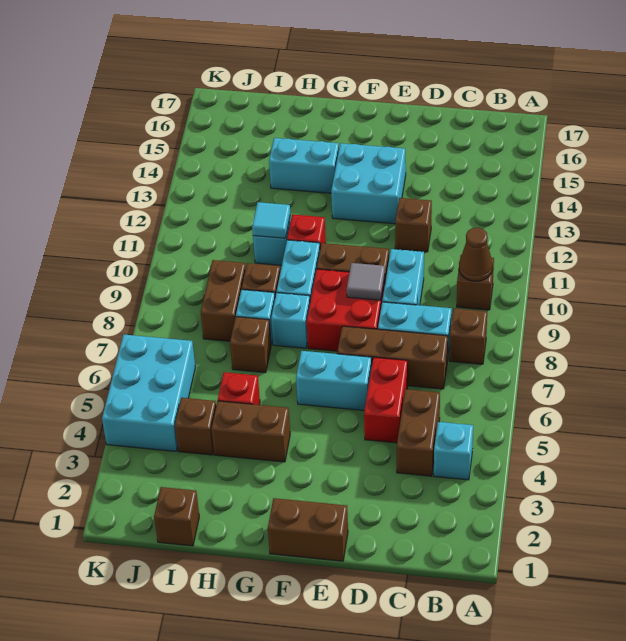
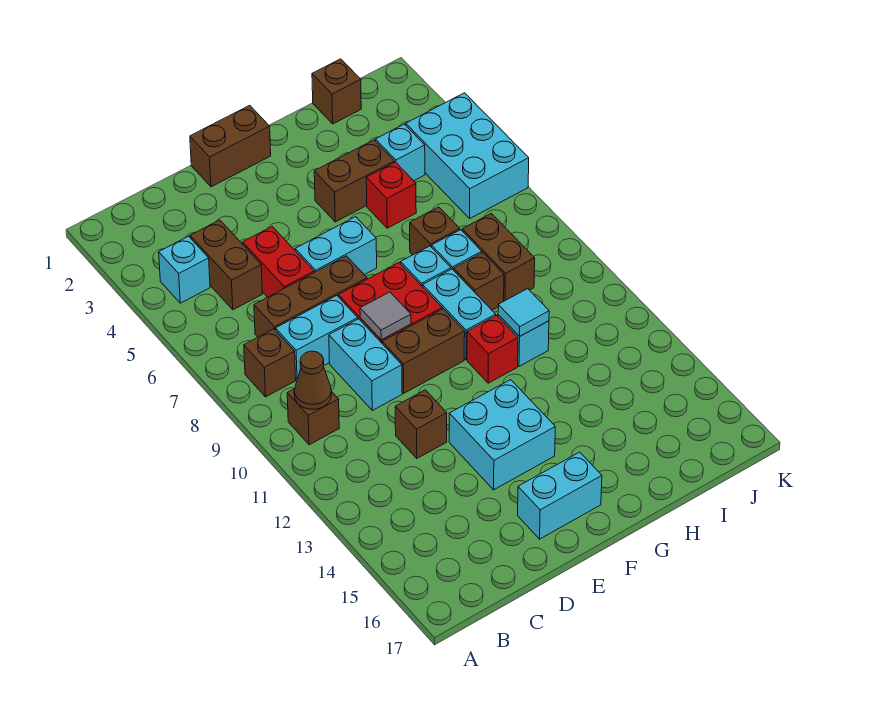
cyan 1x2 brick [269,138,339,193] -> cyan 1x2 brick moved to [518,452,602,539]
brown 1x1 brick [175,398,216,455] -> cyan 1x1 brick [375,124,425,181]

